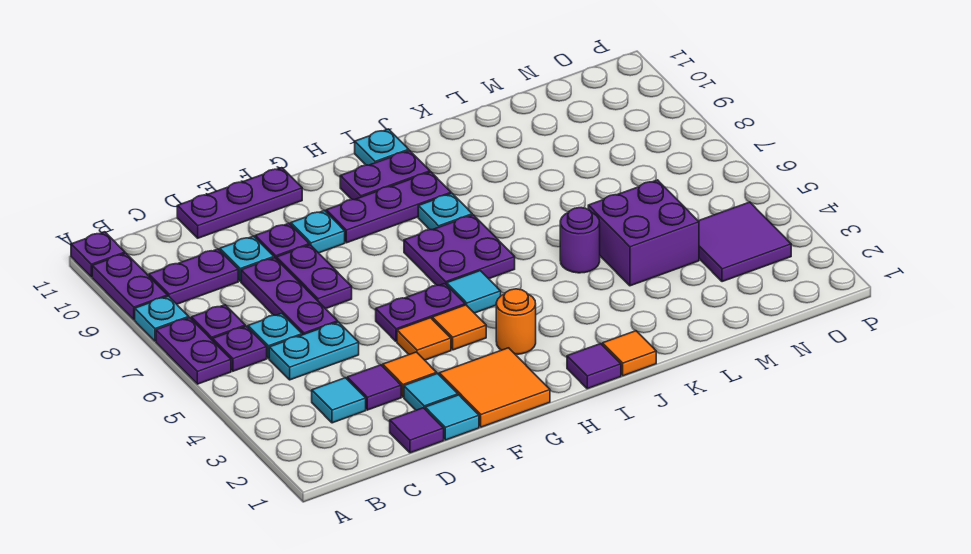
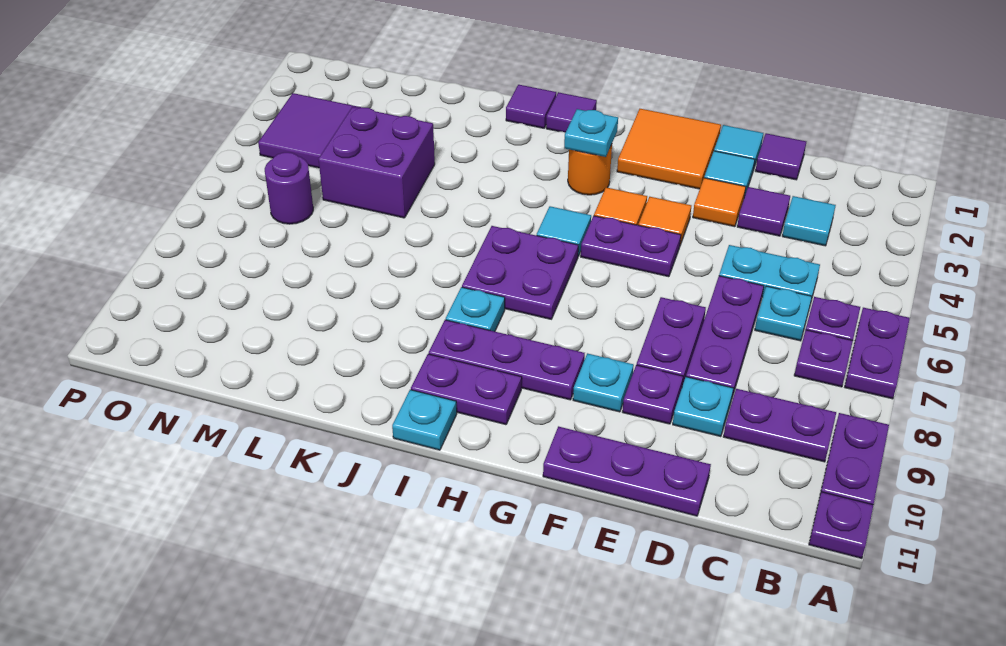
cyan 1x1 plate [135,296,189,341] -> cyan 1x1 plate moved to [564,109,618,157]
orange 1x1 tile [602,331,656,376] -> purple 1x1 tile [506,85,556,128]
purple 1x1 round brick [560,208,600,273] -> purple 1x1 round brick moved to [265,152,313,224]

